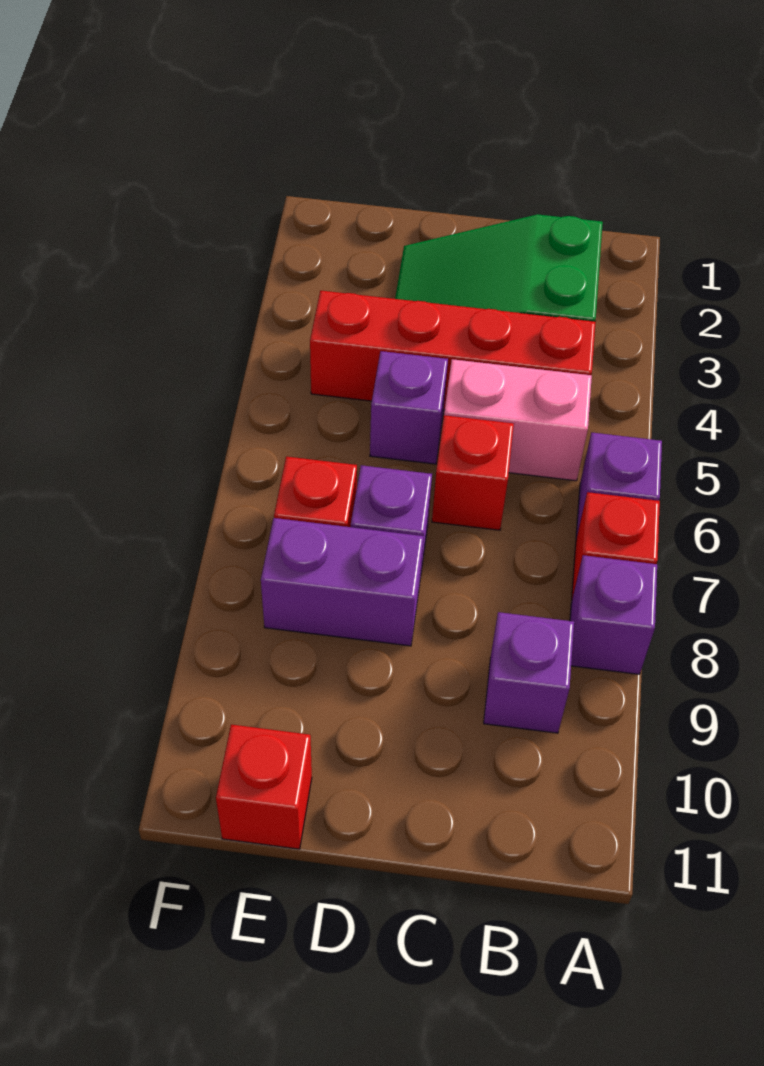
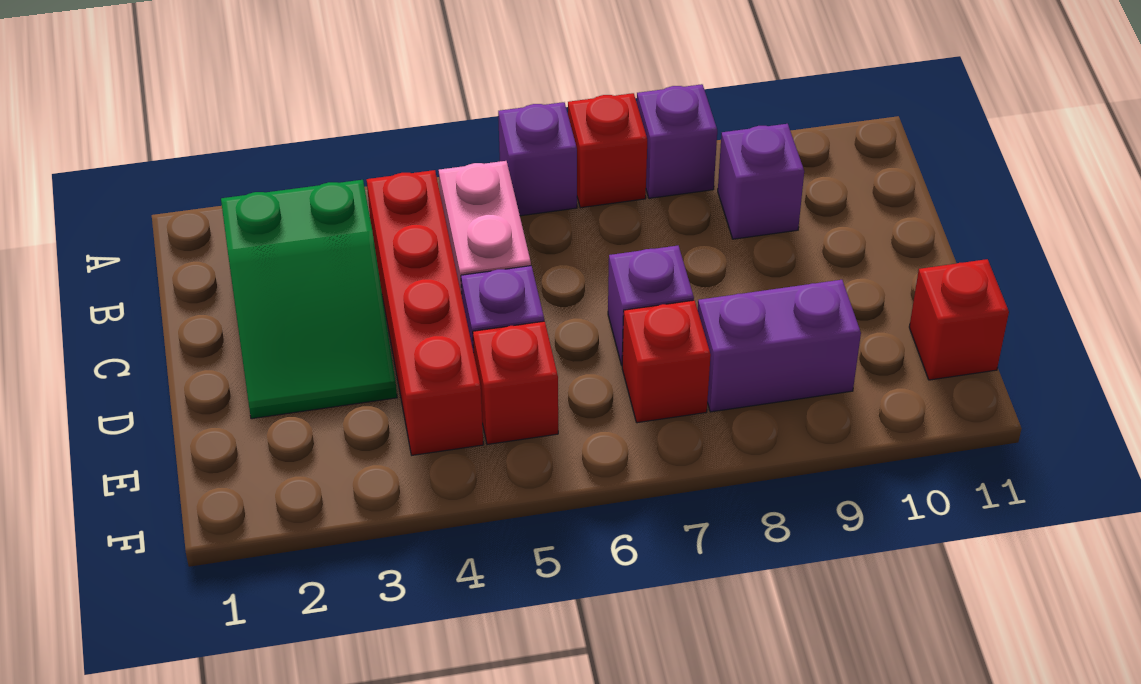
red 1x1 brick [432,415,514,530] -> red 1x1 brick moved to [473,321,558,444]
purple 1x2 brick [261,518,424,646] -> purple 1x2 brick turned to [698,280,861,412]

